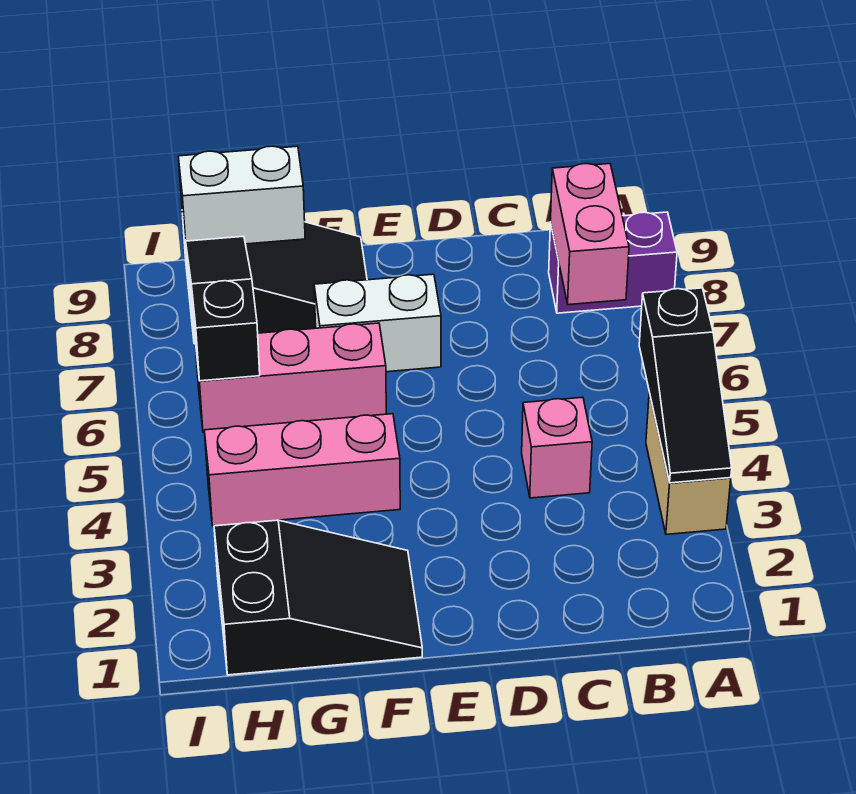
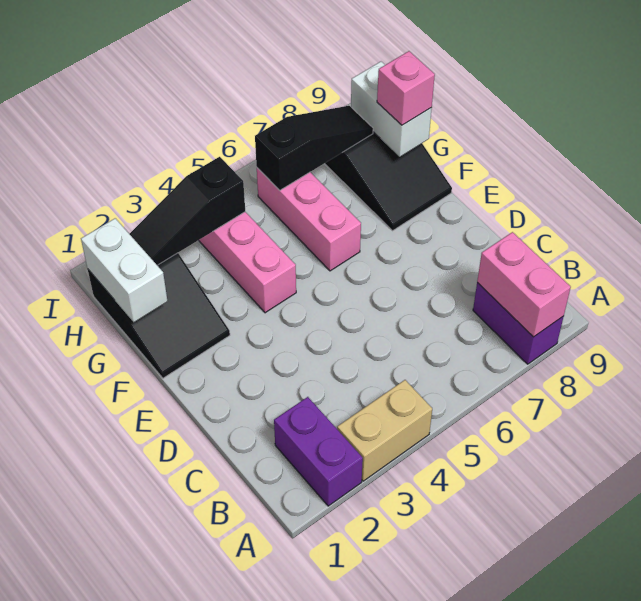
none -> purple 1x2 brick [274,397,363,506]
black 1x3 slope [639,288,732,483] -> black 1x3 slope moved to [130,157,245,265]
pink 1x2 brick [551,164,629,305] -> pink 1x2 brick turned to [477,232,571,337]
pink 1x1 brick [522,397,592,498] -> pink 1x1 brick moved to [377,51,435,125]
white 1x2 brick [314,274,441,372] -> white 1x2 brick moved to [81,218,167,322]

